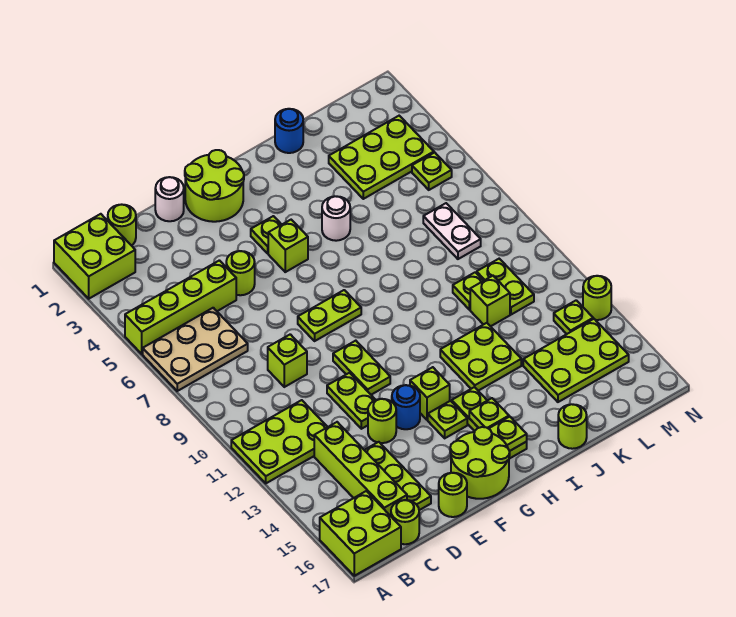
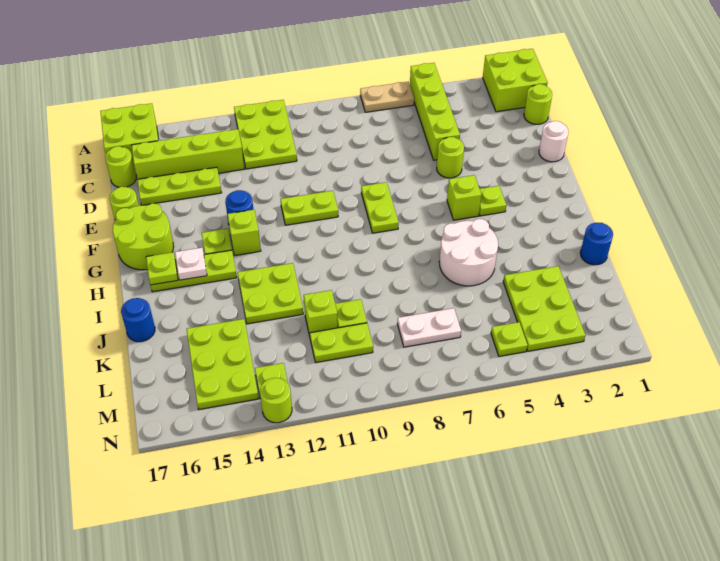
tan 2x3 plate [143,308,248,391] -> tan 1x2 plate [360,82,414,112]
lime 1x1 brick [268,334,307,387] -> none
lime 1x2 plate [327,373,375,429] -> none
lime 1x1 round brick [368,399,396,443] -> none
lime 2x2 round brick [185,150,244,222] -> none
lime 1x1 plate [469,398,509,429] -> white 1x1 plate [175,248,207,280]
white 1x1 round brick [322,196,350,241] -> white 2x2 round brick [439,219,498,286]
lime 1x1 round brick [558,404,587,449] -> blue 1x1 round brick [121,298,155,342]

